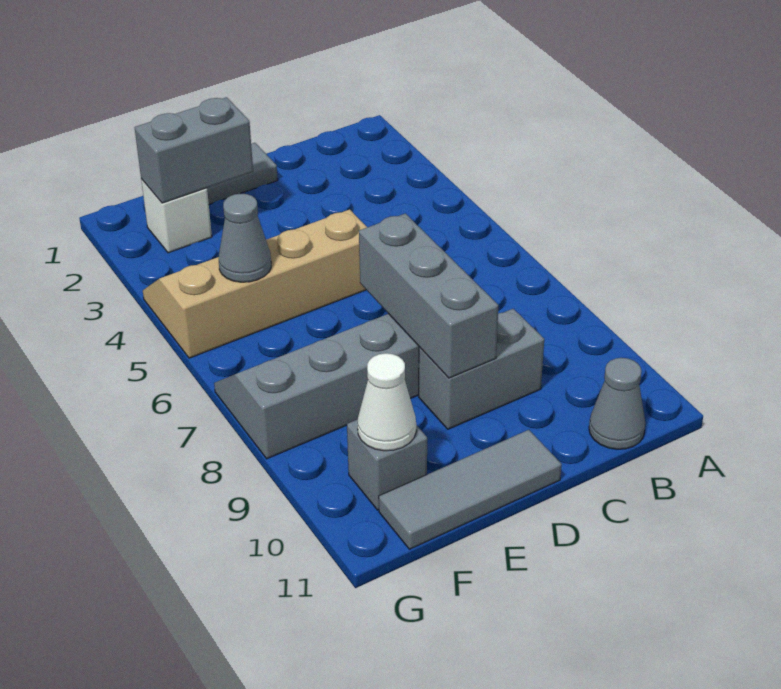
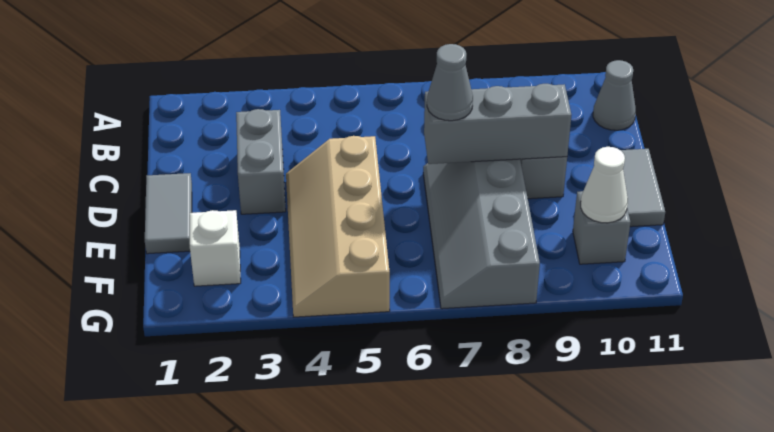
grey 1x3 tile [379,430,562,549] -> grey 1x2 tile [621,149,665,227]
grey 1x2 brick [135,97,253,203] -> grey 1x2 brick moved to [236,109,286,214]
grey 1x1 cone [219,194,271,282] -> grey 1x1 cone moved to [427,44,473,121]

